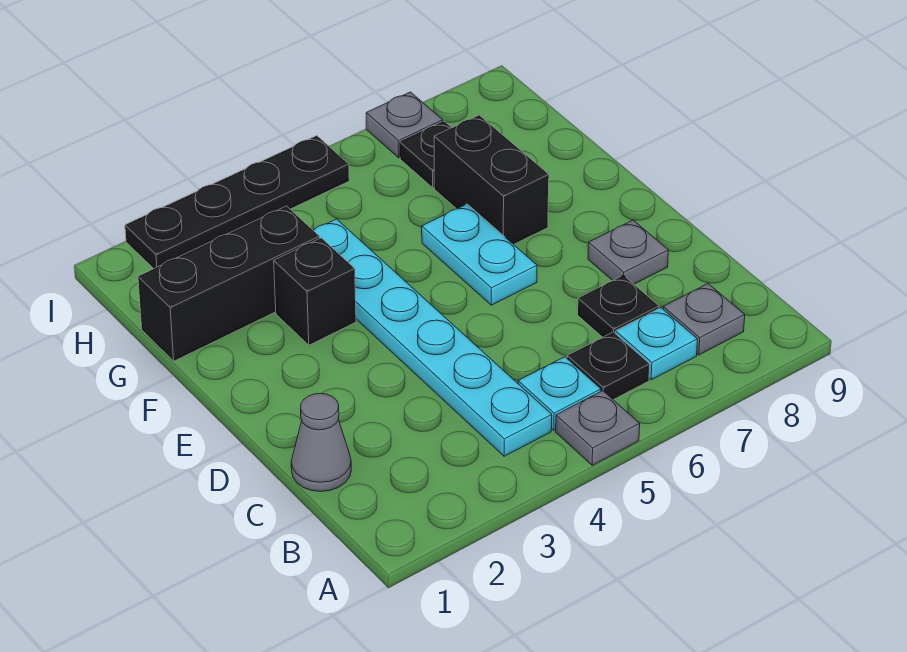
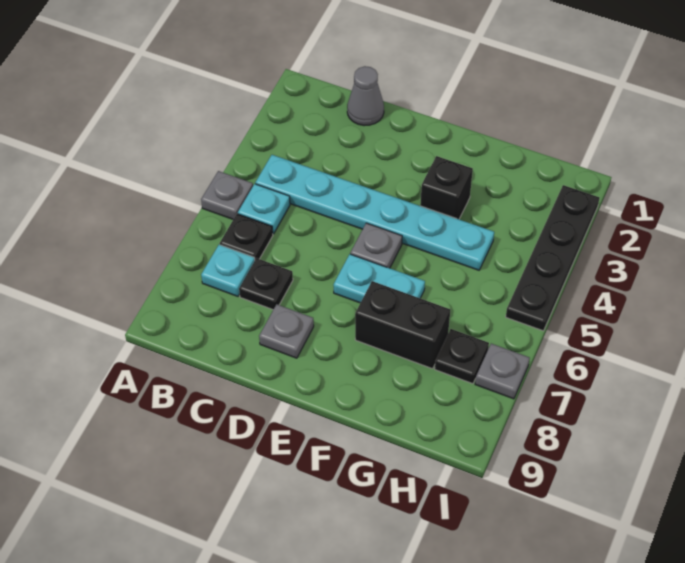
grey 1x1 plate [663,284,745,355] -> grey 1x1 plate moved to [350,223,402,268]
black 1x3 brick [138,206,320,361] -> none

